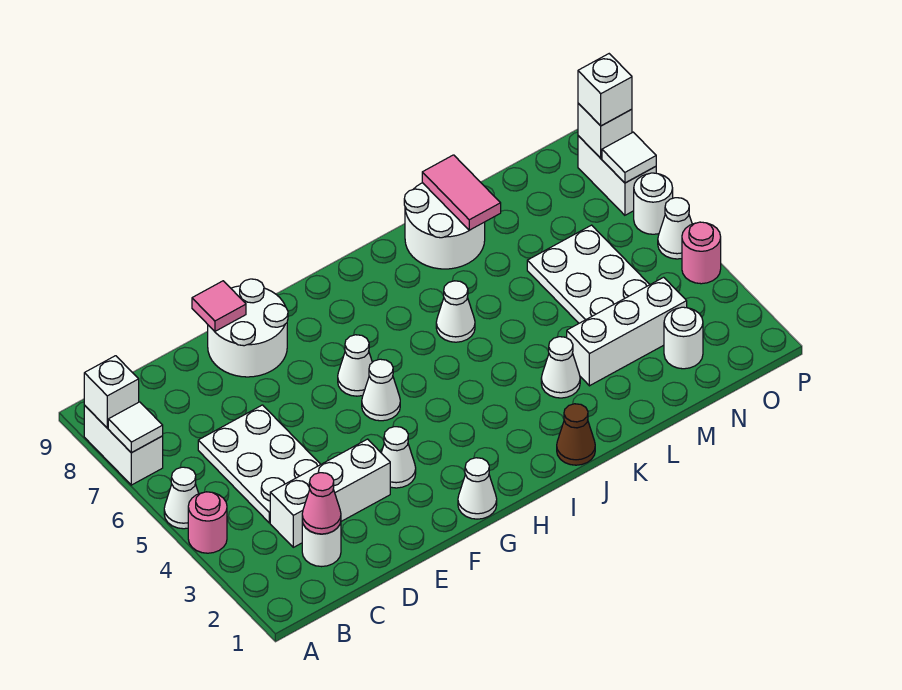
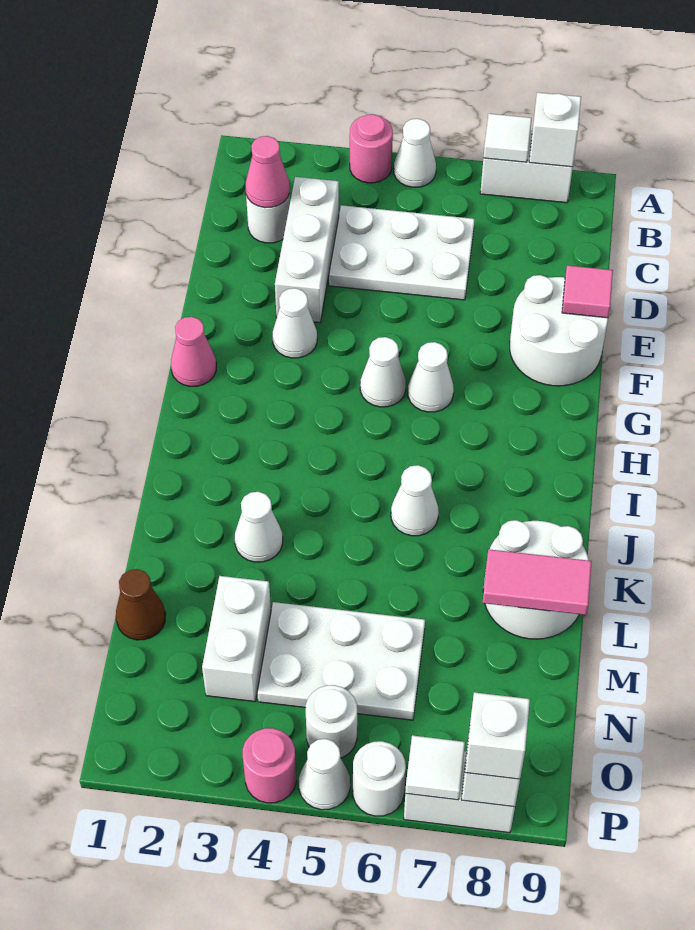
white 1x1 cone [458,458,497,519] -> pink 1x1 cone [171,317,216,387]
brown 1x1 cone [557,404,595,465] -> brown 1x1 cone moved to [116,569,166,640]
white 1x3 brick [567,277,687,386] -> white 1x2 brick [202,576,271,701]
white 1x1 round brick [664,307,703,369] -> white 1x1 round brick moved to [305,685,357,758]

